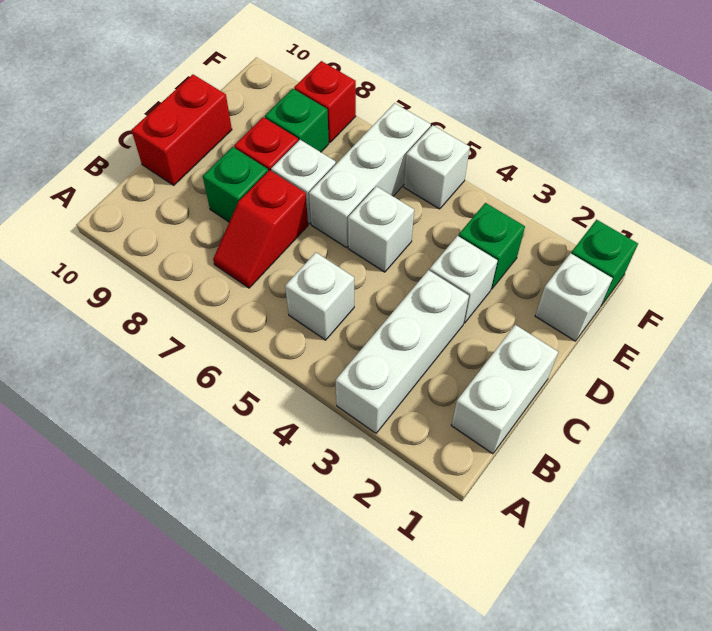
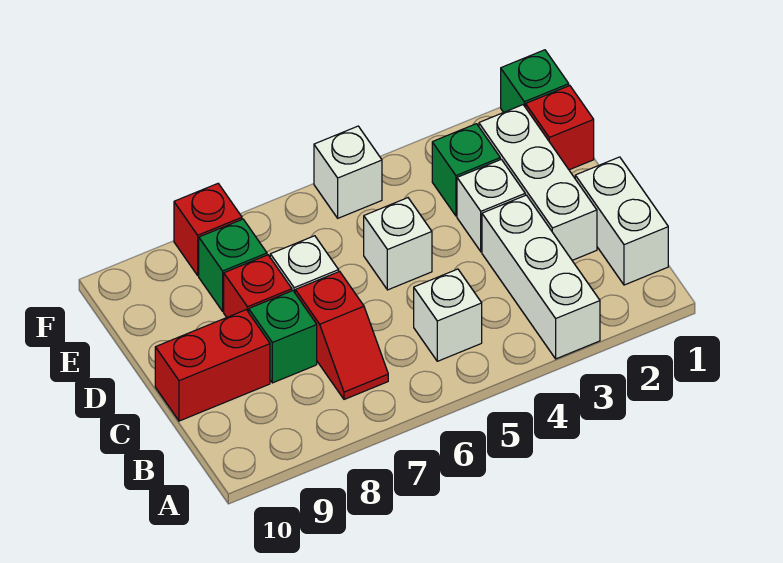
red 1x2 brick [131,75,232,185] -> red 1x2 brick turned to [155,310,270,421]
white 1x3 brick [309,103,431,248] -> white 1x3 brick moved to [479,105,597,260]
white 1x1 brick [535,253,613,341] -> red 1x1 brick [526,86,594,170]

